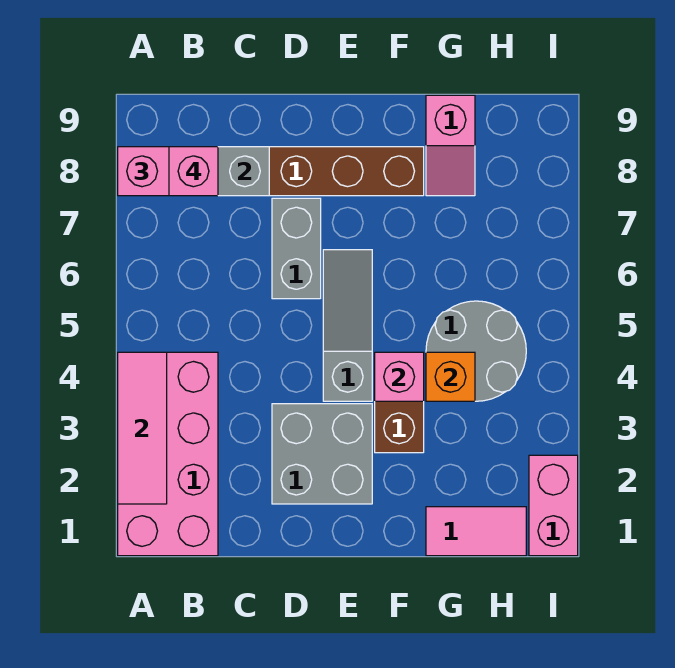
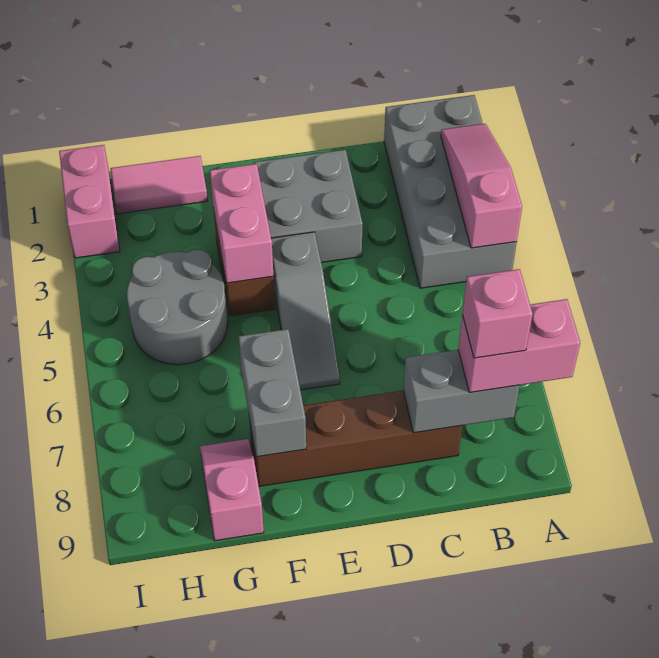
pink 2x4 brick [118,352,218,556] -> grey 2x4 brick [384,95,517,288]
pink 1x3 tile [118,352,167,504] -> pink 1x3 slope [441,124,522,248]
grey 1x2 brick [272,198,321,299] -> grey 1x2 brick moved to [239,329,306,457]
pink 1x1 brick [375,352,424,401] -> pink 1x2 brick [210,164,273,283]
orange 1x1 brick [426,352,475,401] -> none

